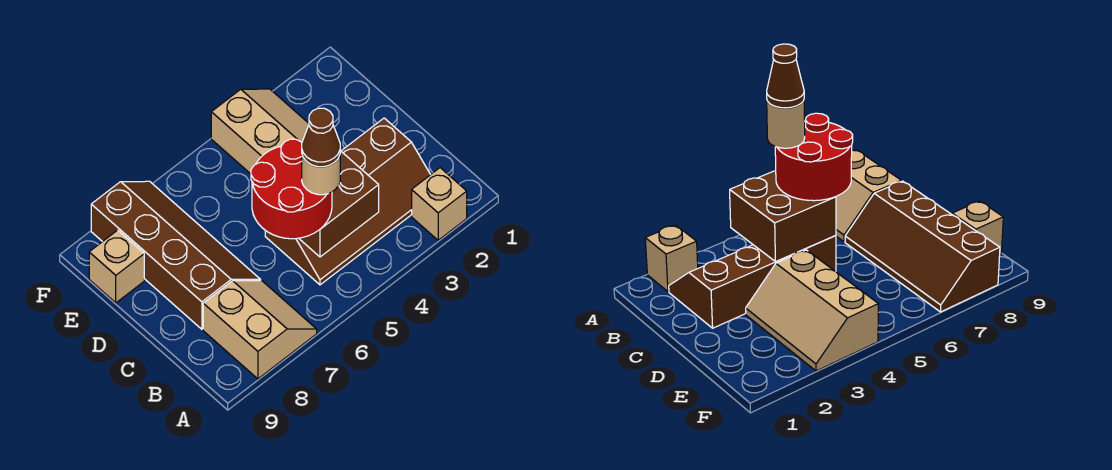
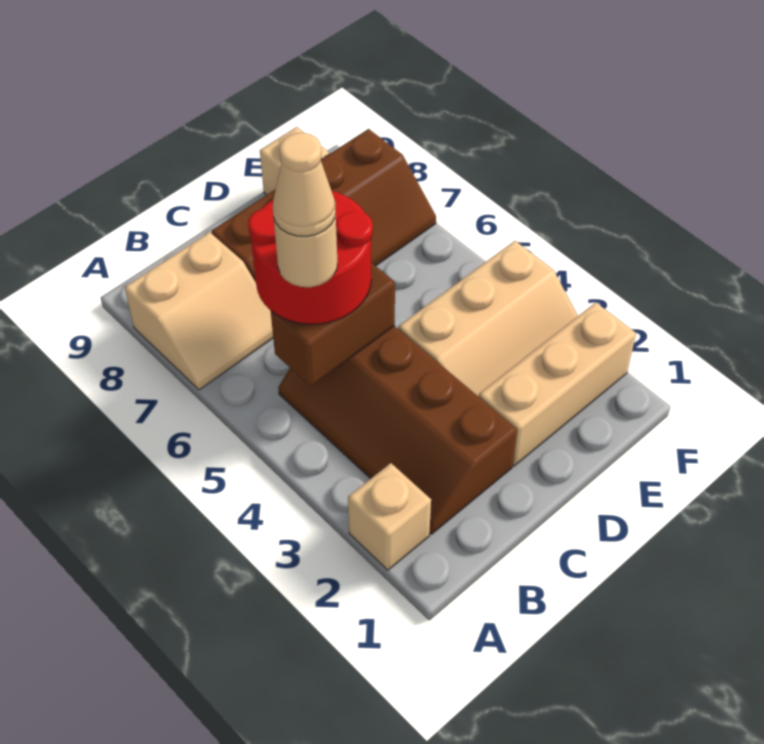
brown 2x2 brick [299,151,379,257] -> brown 1x2 brick [271,263,395,386]
brown 1x1 cone [302,108,340,167] -> tan 1x1 cone [273,133,335,236]
none -> tan 1x3 brick [479,303,636,466]

